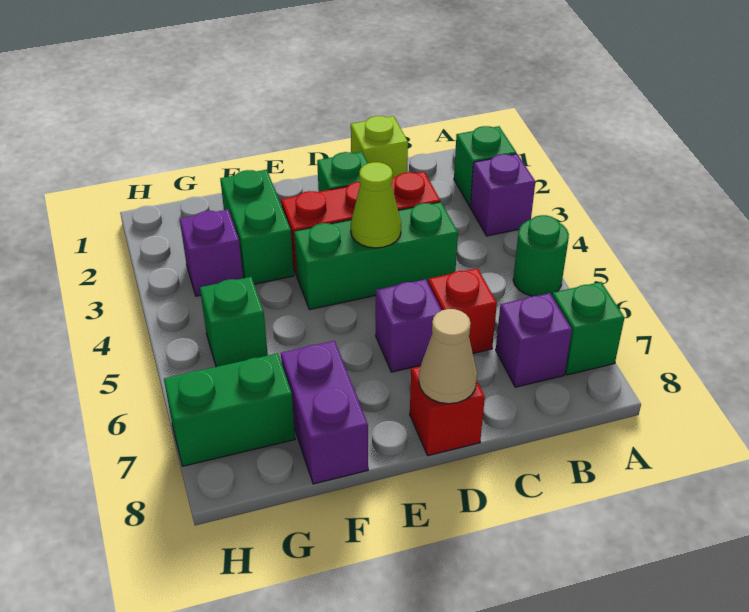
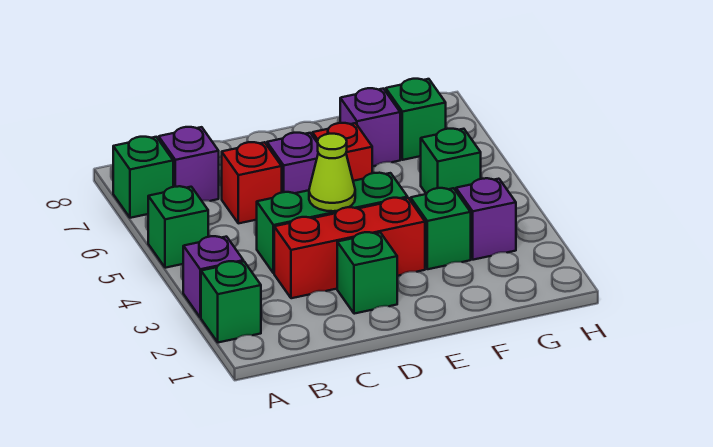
green 1x1 round brick [513,215,569,296] -> green 1x1 brick [148,186,208,268]
lime 1x1 brick [351,116,408,178] -> none
red 1x1 brick [410,367,485,456] -> red 1x1 brick moved to [312,123,372,181]
tan 1x1 cone [419,309,477,404] -> none
green 1x2 brick [220,170,294,284] -> green 1x1 brick [411,188,471,269]
purple 1x2 brick [281,341,368,484] -> purple 1x1 brick [340,88,400,166]
green 1x2 brick [164,353,295,466] -> green 1x1 brick [386,79,446,160]

